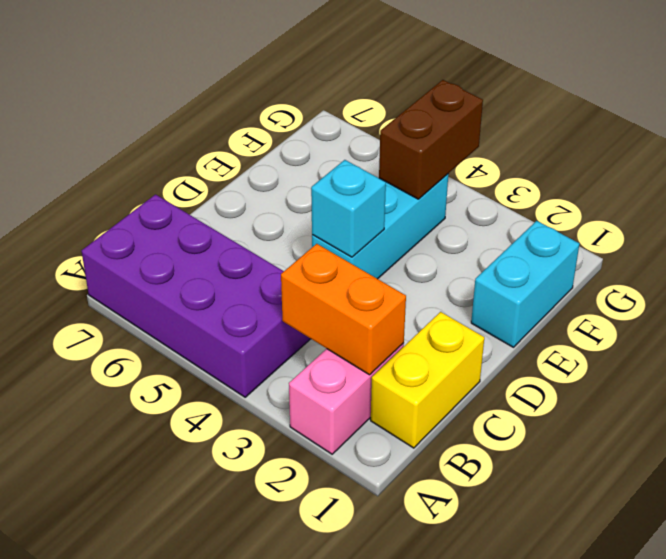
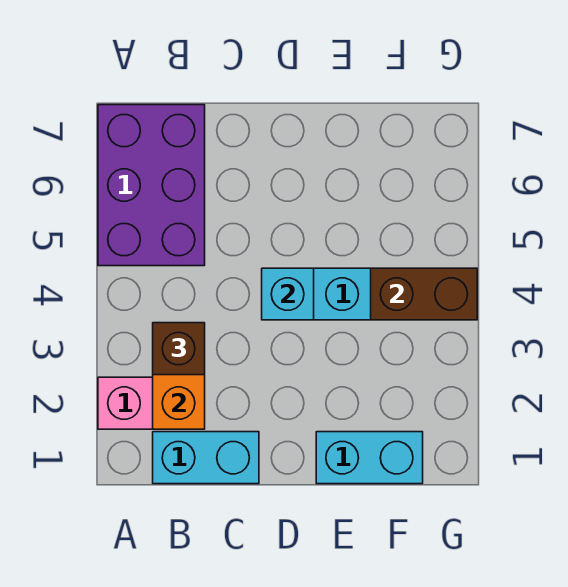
purple 2x4 brick [82,195,310,397] -> purple 2x3 brick [98,105,205,266]
yellow 1x2 brick [371,312,484,448] -> cyan 1x2 brick [153,432,259,484]
none -> brown 1x1 brick [153,323,205,375]

